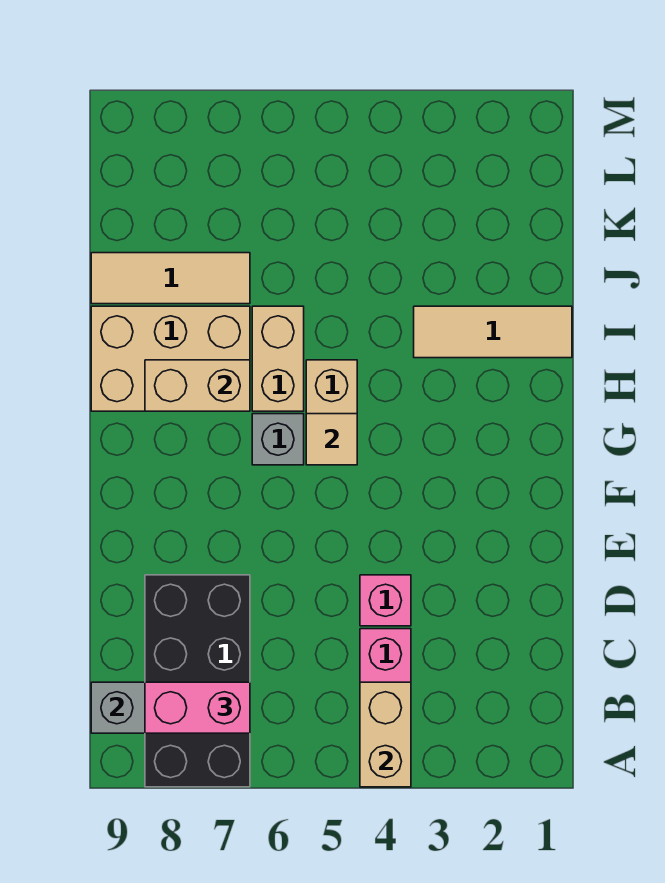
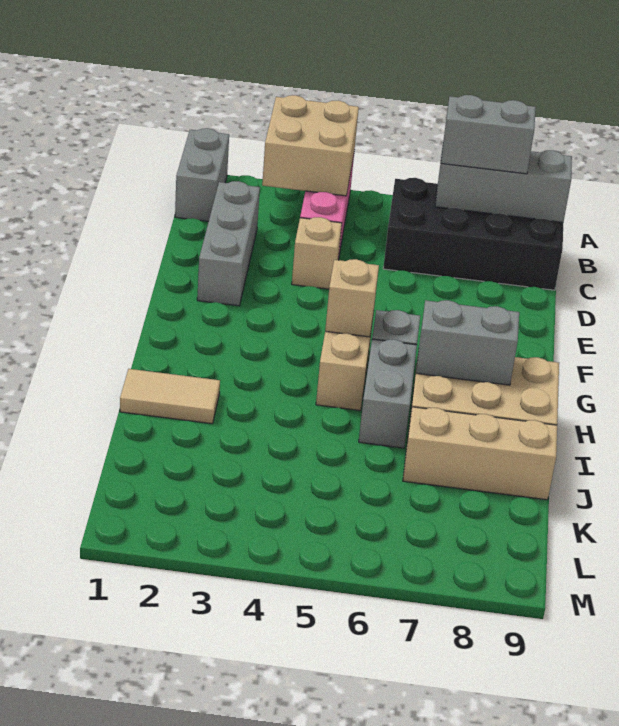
none -> grey 1x2 brick [175,128,229,221]
tan 1x2 brick [360,682,411,787] -> tan 2x2 brick [262,95,359,196]
black 2x4 brick [145,575,250,787] -> black 2x4 brick turned to [383,178,563,290]
pink 1x2 brick [145,682,250,733] -> grey 1x2 brick [441,95,536,174]
none -> grey 1x3 brick [197,181,260,306]
pink 1x1 brick [360,575,411,626] -> tan 1x1 brick [292,217,342,289]
tan 1x1 tile [306,414,357,465] -> tan 1x1 brick [325,259,379,337]
tan 1x2 brick [252,306,304,411] -> grey 1x2 brick [359,339,417,448]
tan 1x2 brick [145,360,250,411] -> grey 1x2 brick [416,300,519,385]
tan 1x3 tile [414,306,572,358] -> tan 1x2 tile [120,369,220,424]
tan 1x3 tile [91,253,250,304] -> tan 1x3 brick [403,407,557,500]

